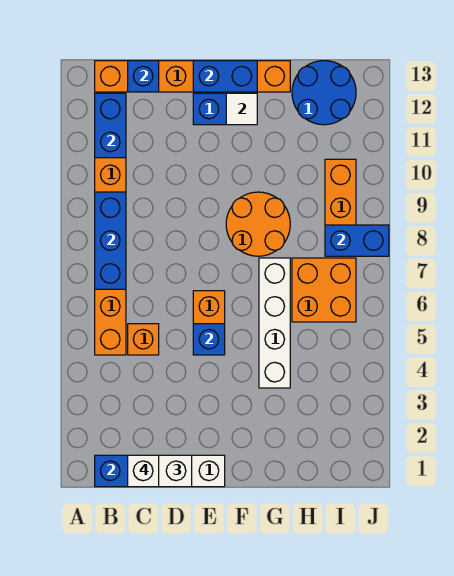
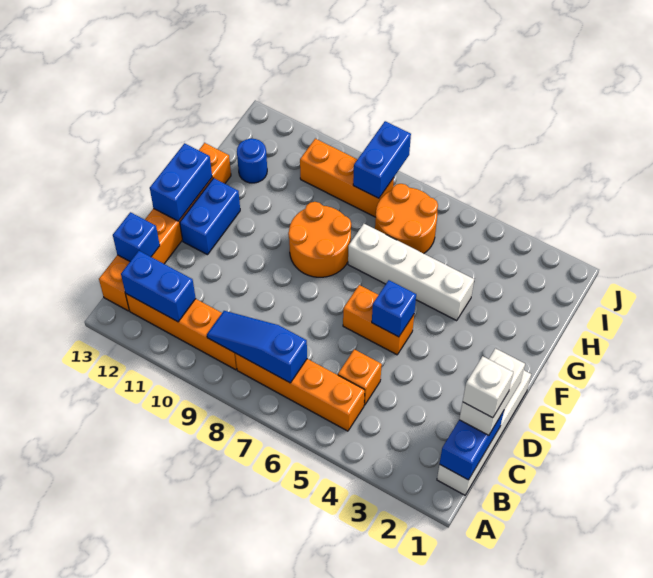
blue 1x3 brick [95,192,126,289] -> blue 1x3 slope [207,311,307,383]
white 1x1 tile [226,93,257,125] -> none
orange 2x2 brick [292,258,356,322] -> orange 2x2 round brick [375,184,438,254]
blue 2x2 round brick [292,61,356,125] -> blue 1x1 round brick [237,139,267,183]

